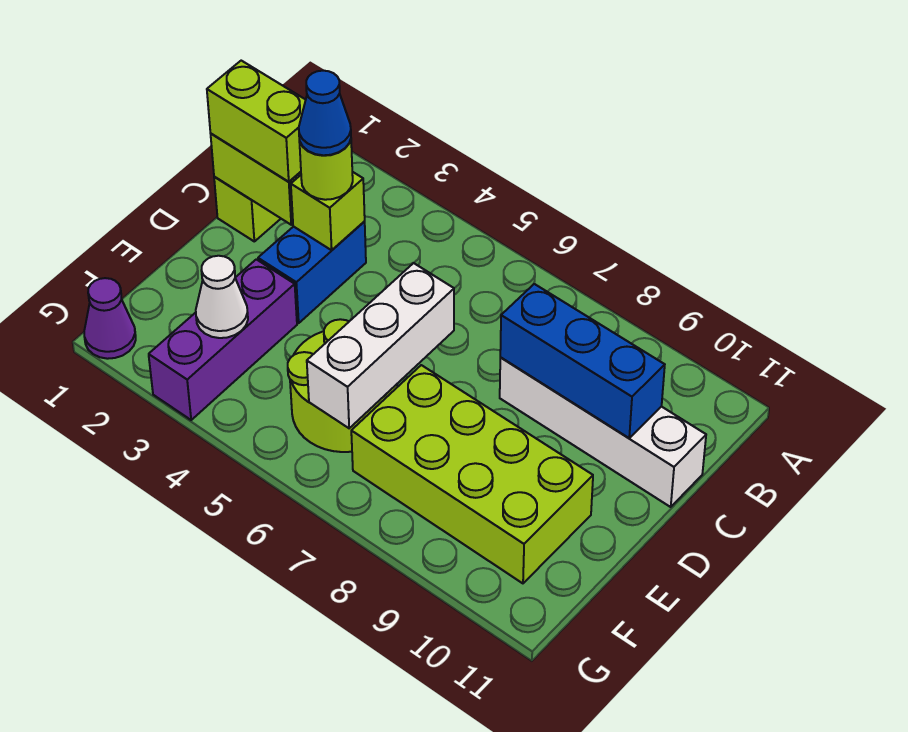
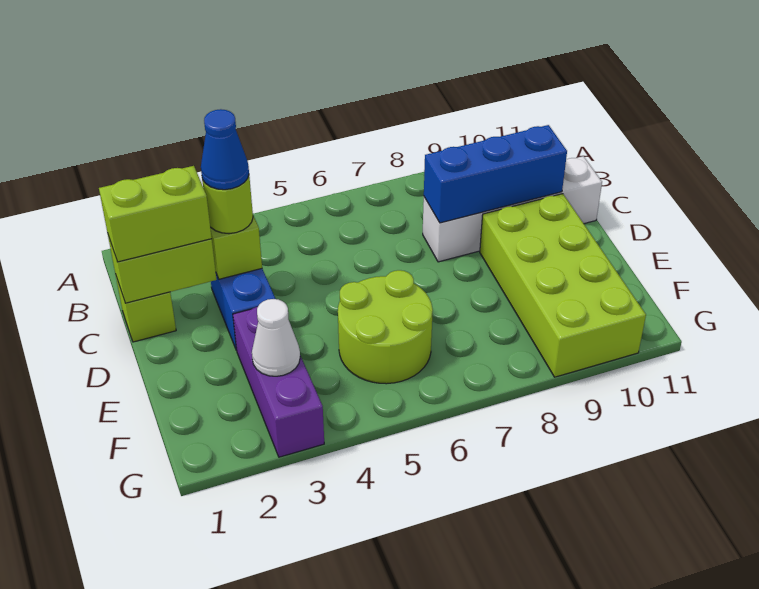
white 1x3 brick [307,263,454,428] -> none
lime 2x4 brick [351,365,593,583] -> lime 2x4 brick turned to [480,194,646,377]
purple 1x1 cone [84,278,136,359] -> none

